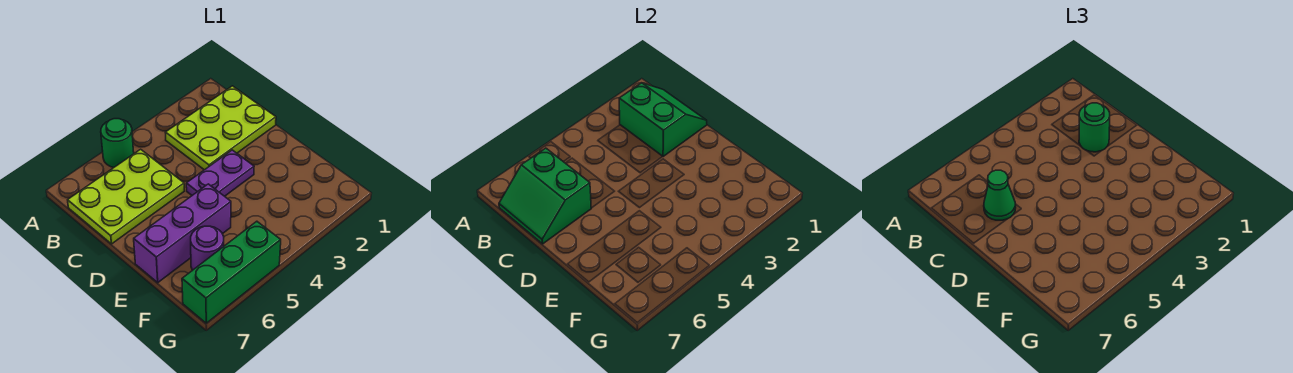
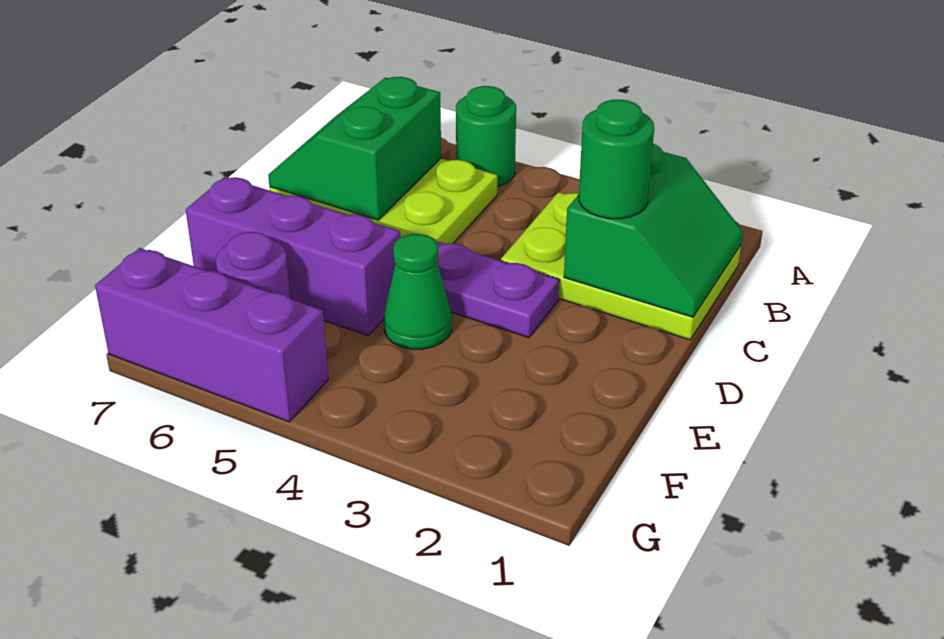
green 1x1 cone [984,170,1016,220] -> green 1x1 cone moved to [384,234,452,349]
green 1x3 brick [182,221,281,323] -> purple 1x3 brick [95,248,328,422]

